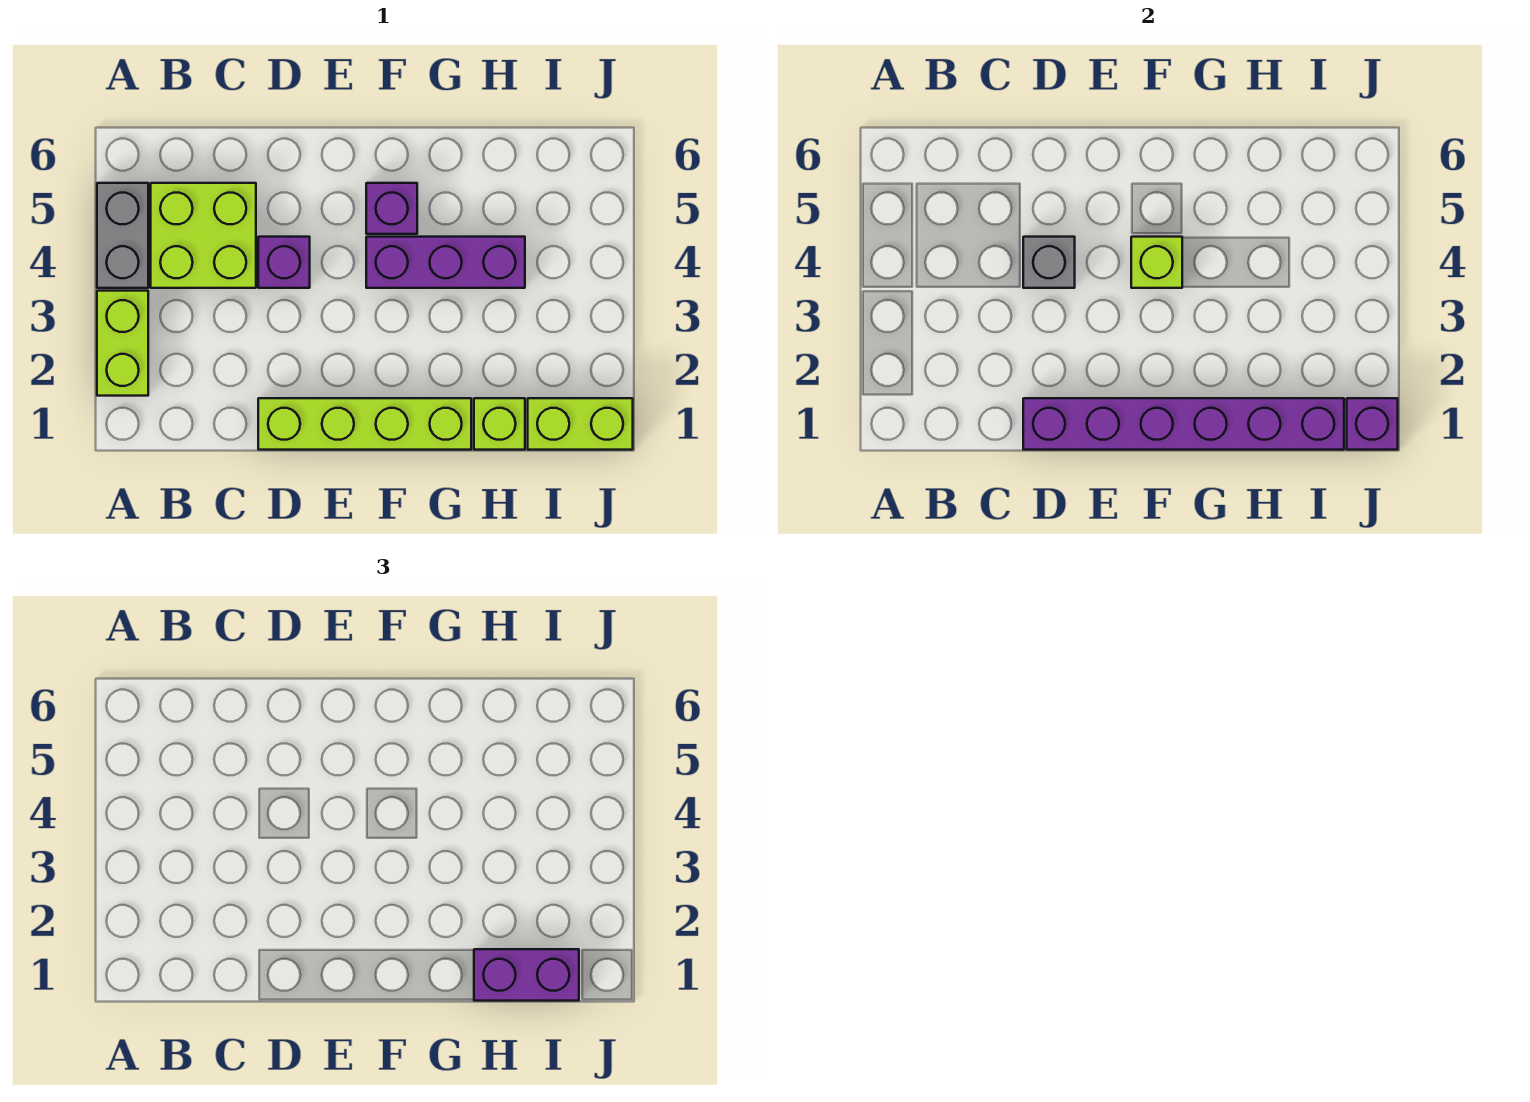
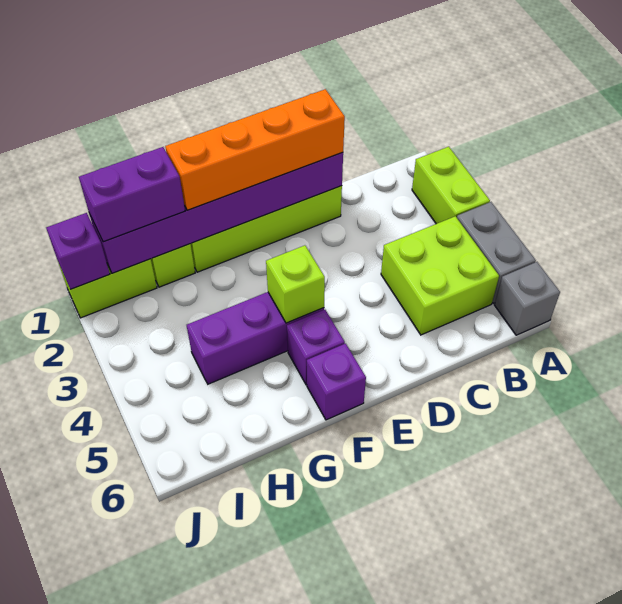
none -> orange 1x4 brick [165,89,345,210]
purple 1x1 brick [258,237,310,288] -> purple 1x1 brick moved to [307,344,366,420]
grey 1x1 brick [1023,237,1075,288] -> grey 1x1 brick moved to [495,262,560,335]

